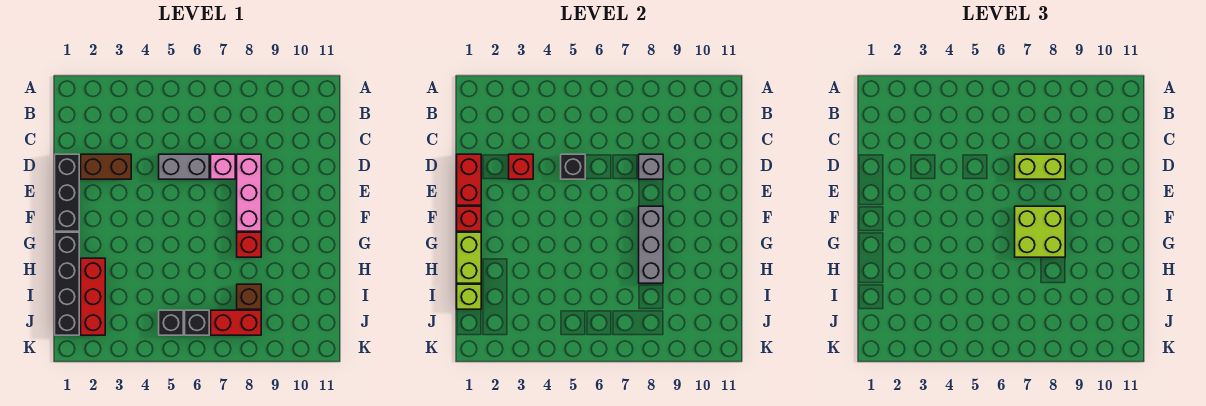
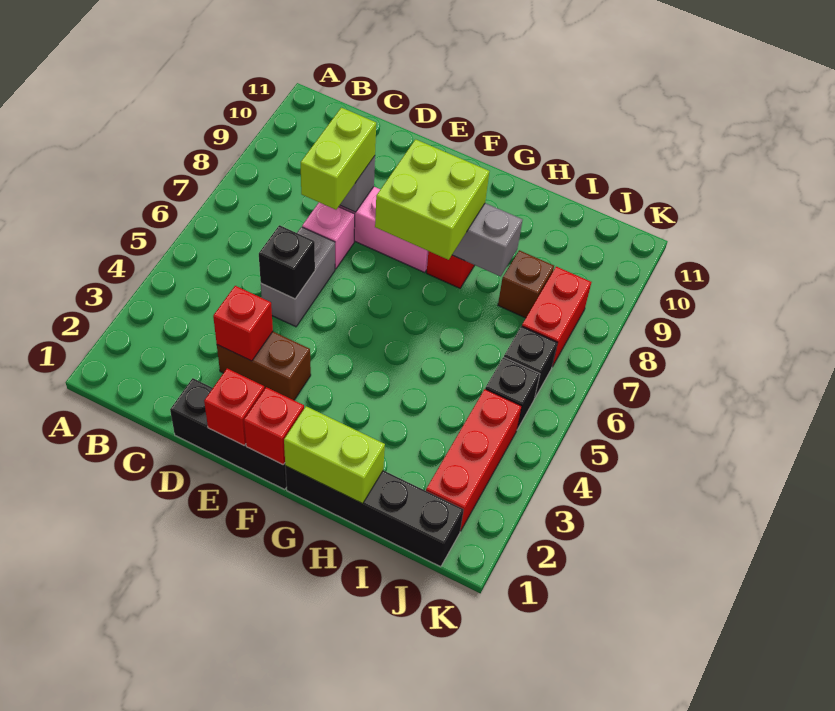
red 1x2 brick [457,154,481,205] -> red 1x1 brick [204,368,265,446]
brown 1x2 brick [81,154,131,179] -> brown 1x2 brick turned to [217,332,311,400]
red 1x3 brick [81,258,105,335] -> red 1x3 brick turned to [426,389,522,531]
lime 1x1 brick [457,284,481,309] -> none

